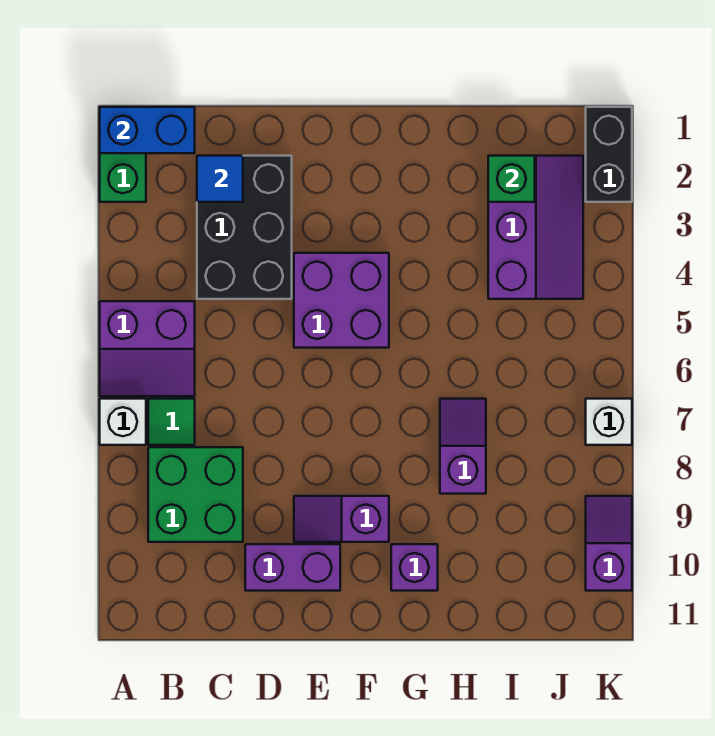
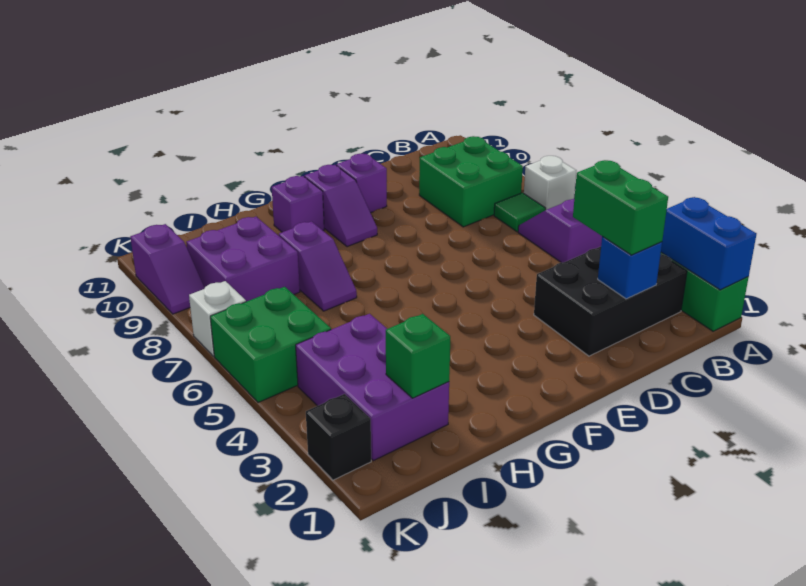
blue 1x2 brick [100,107,195,153] -> blue 1x2 brick turned to [661,197,756,290]
black 2x3 brick [197,156,292,299] -> black 2x3 brick turned to [534,247,687,356]
blue 1x1 tile [197,156,243,202] -> blue 1x1 brick [598,237,662,299]
none -> green 1x2 brick [573,160,668,255]
purple 1x2 brick [245,544,340,591] -> purple 1x1 brick [336,154,387,213]
purple 2x2 brick [294,253,389,348] -> purple 2x2 brick moved to [186,217,300,302]
purple 1x2 slope [294,496,389,542] -> purple 1x2 slope turned to [305,165,377,247]
purple 2x3 slope [488,156,583,299] -> purple 2x3 brick [296,314,449,461]
none -> green 2x2 brick [210,287,331,403]
black 1x2 brick [586,107,632,202] -> black 1x1 brick [306,394,371,480]

